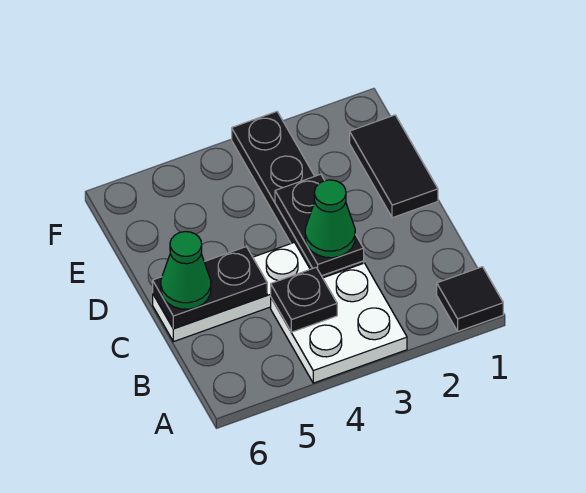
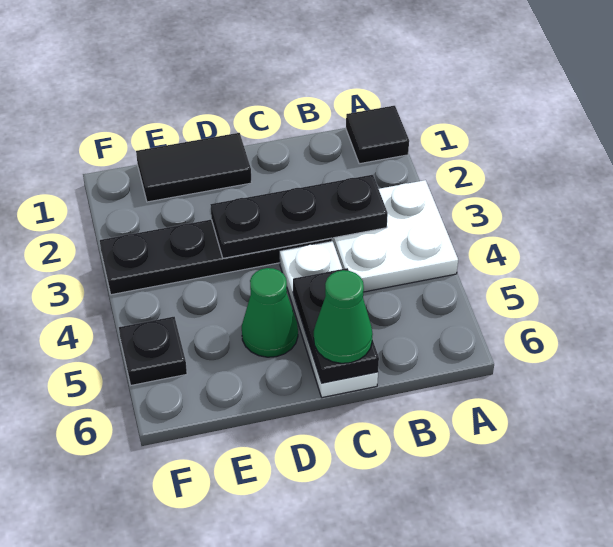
black 1x1 plate [271,268,337,332] -> black 1x1 plate moved to [119,317,187,385]
black 1x2 plate [275,174,364,276] -> black 1x3 plate [210,175,388,258]
green 1x1 cone [305,180,355,258] -> green 1x1 cone moved to [242,268,298,357]

